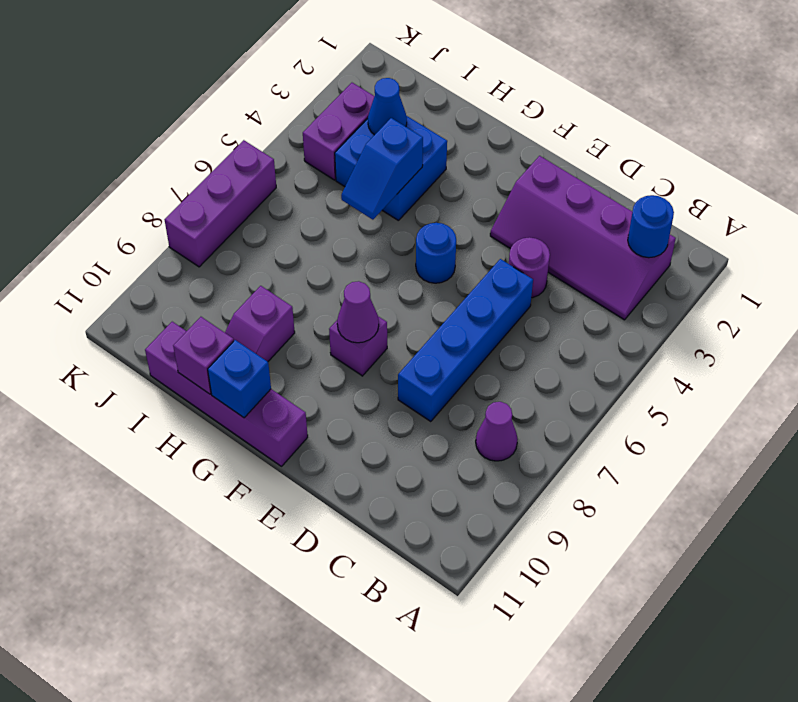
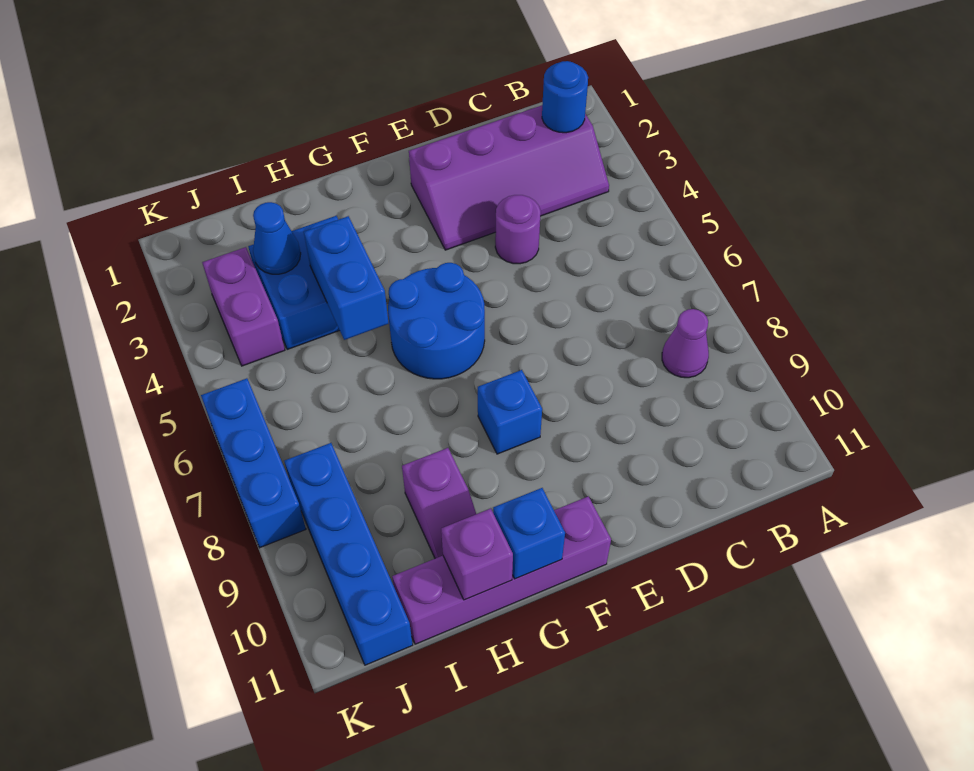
blue 1x4 brick [398,259,533,422] -> blue 1x4 brick moved to [284,443,413,665]
blue 1x1 round brick [416,223,456,283] -> blue 2x2 round brick [388,263,485,379]
purple 1x1 brick [329,316,387,376] -> blue 1x1 brick [478,370,542,454]
purple 1x1 cone [337,281,379,343] -> none
blue 1x2 slope [341,118,423,220] -> blue 1x2 brick [304,216,389,340]
purple 1x3 brick [165,140,276,267] -> blue 1x3 brick [201,378,306,548]

